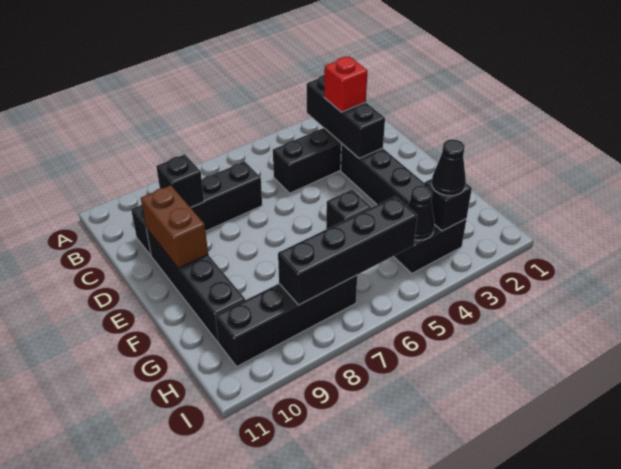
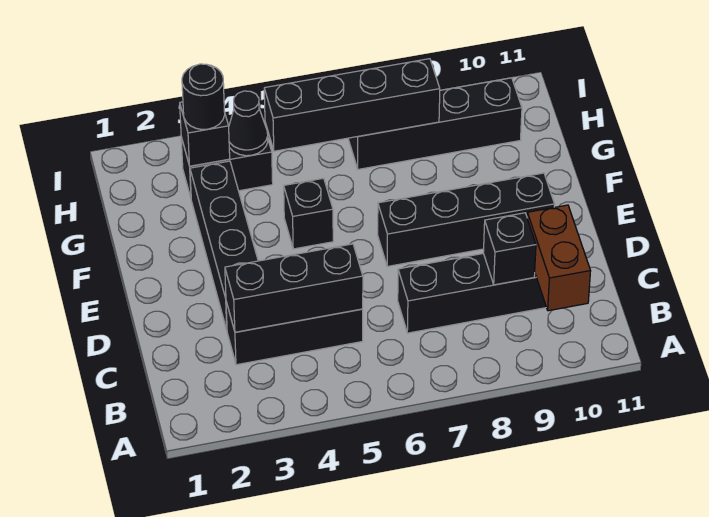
black 1x3 brick [307,75,385,158] -> black 1x3 brick turned to [225,244,363,332]
red 1x1 brick [324,57,367,112] -> none
black 1x4 brick [147,230,245,342] -> black 1x4 brick turned to [378,173,555,266]
brown 1x2 brick [141,185,208,268] -> brown 1x2 brick moved to [527,205,591,311]
black 1x1 cone [432,139,466,196] -> black 1x1 round brick [182,64,225,129]

